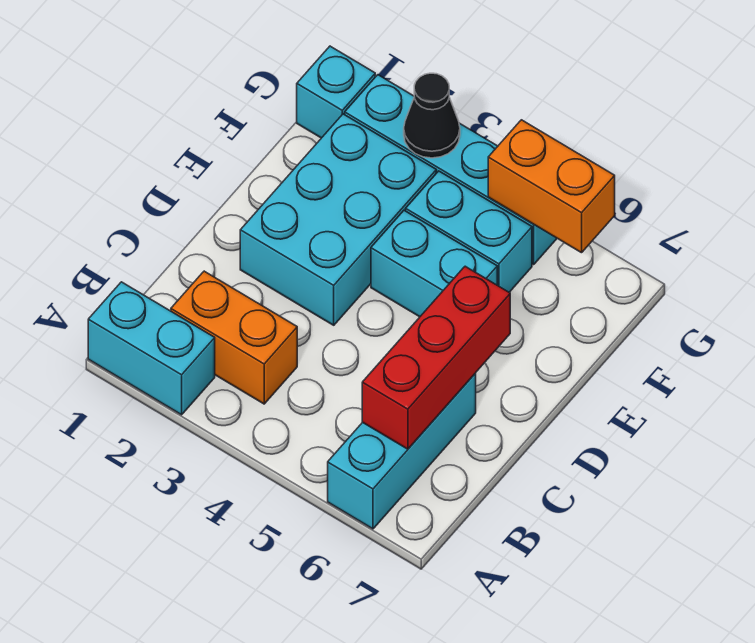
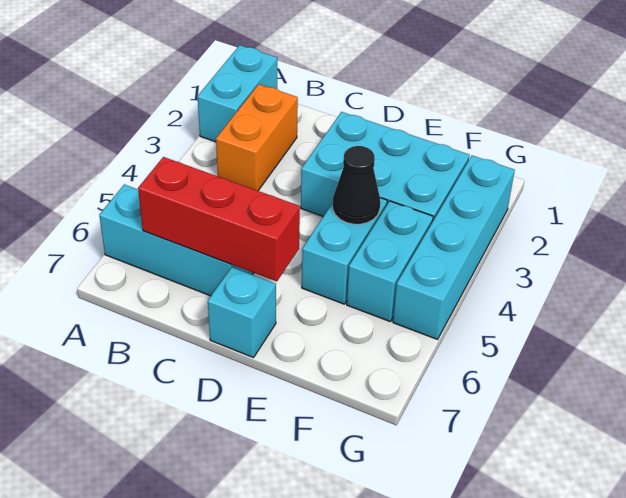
cyan 1x1 brick [297,46,375,138] -> cyan 1x1 brick moved to [208,267,276,358]
black 1x1 cone [404,73,460,158] -> black 1x1 cone moved to [333,146,380,224]
orange 1x2 brick [488,120,615,253] -> none

